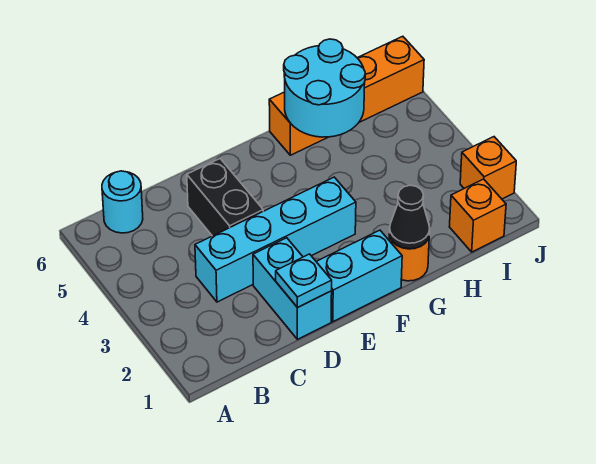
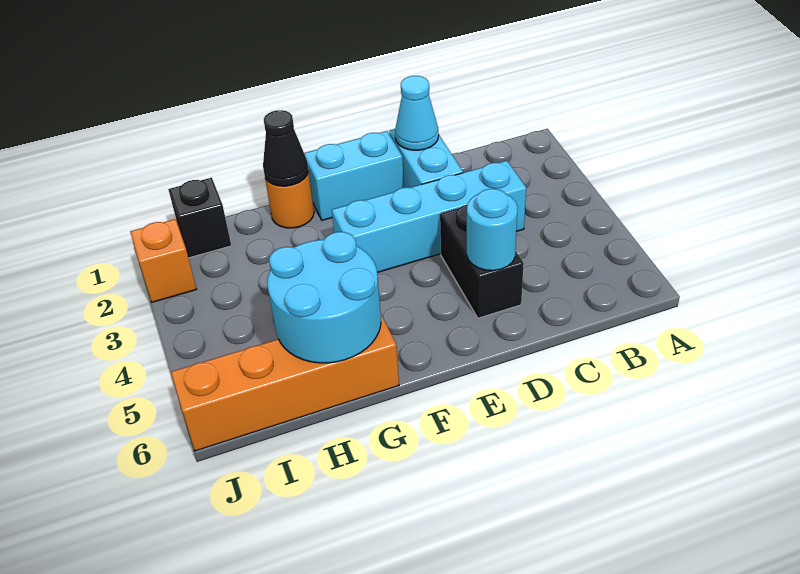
cyan 1x1 round brick [102,171,143,233] -> cyan 1x1 round brick moved to [467,189,518,271]
cyan 1x1 plate [276,254,332,308] -> cyan 1x1 cone [395,76,439,150]
orange 1x1 brick [449,179,506,252] -> black 1x1 brick [168,178,231,258]

